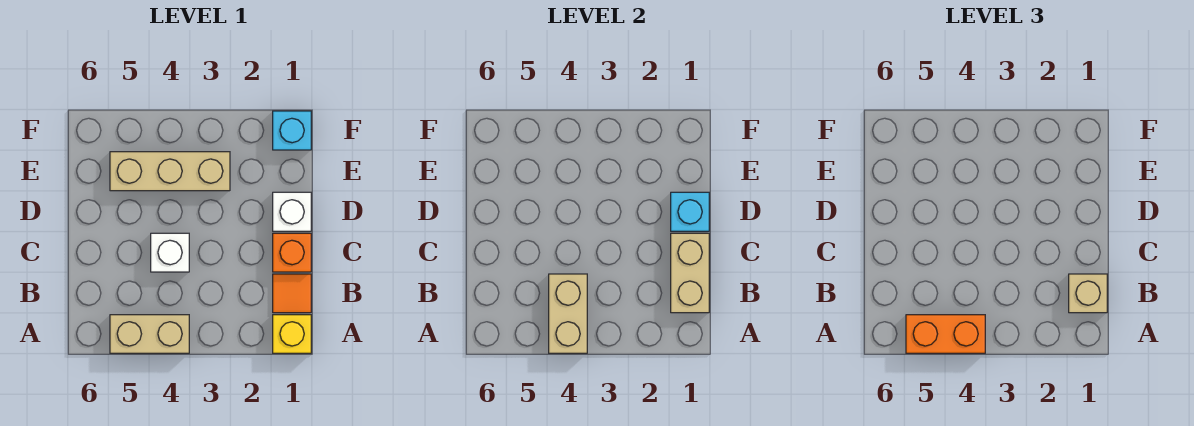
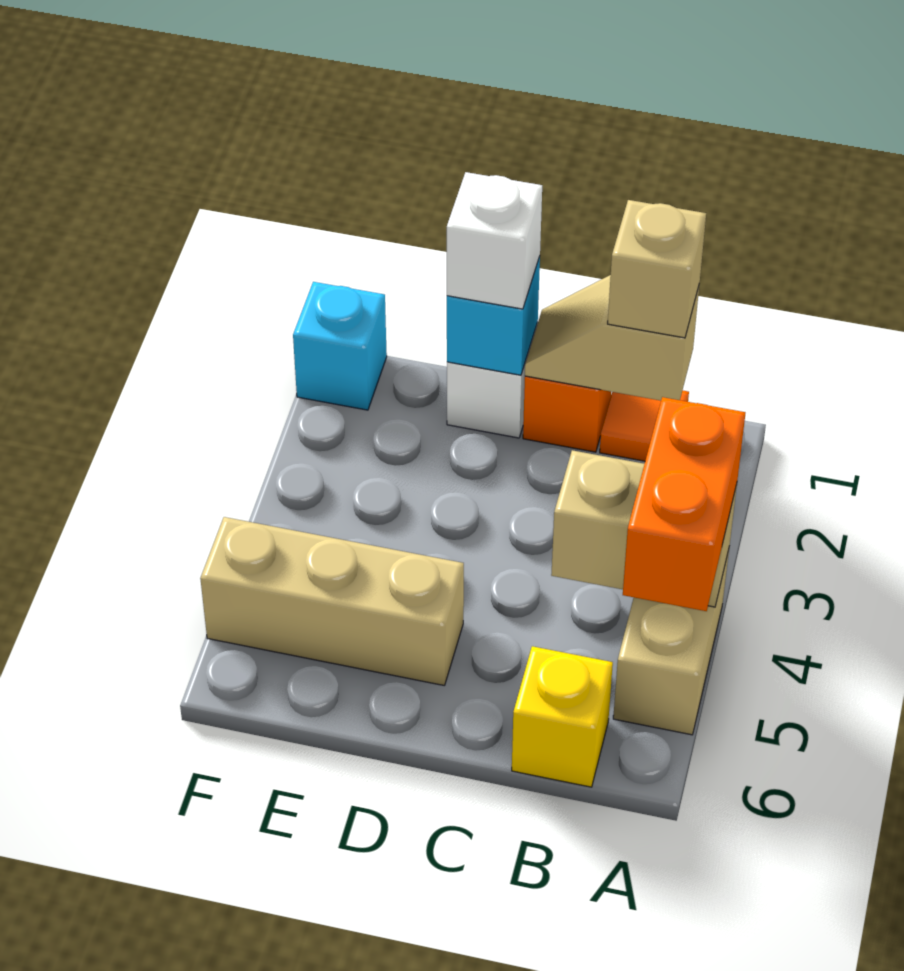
yellow 1x1 brick [273,315,311,353] -> yellow 1x1 brick moved to [512,646,613,787]
tan 1x2 brick [671,233,709,313] -> tan 1x2 slope [525,275,699,401]
white 1x1 brick [151,233,189,272] -> white 1x1 brick moved to [447,172,542,309]
tan 1x3 brick [110,152,230,191] -> tan 1x3 brick turned to [200,517,464,685]

